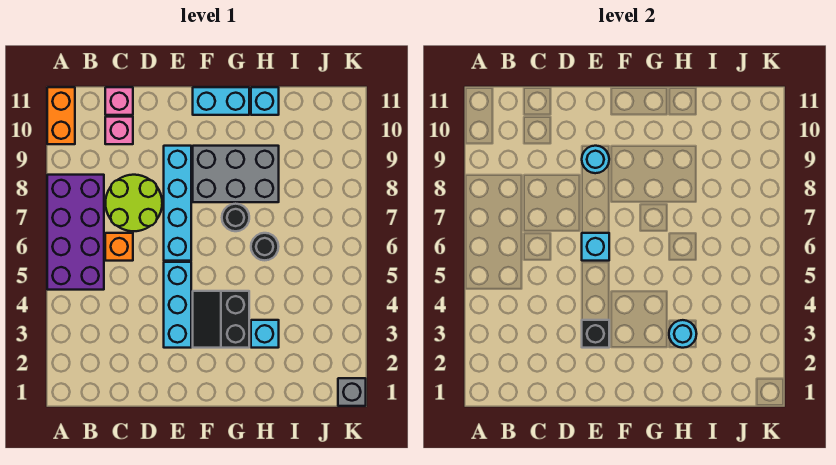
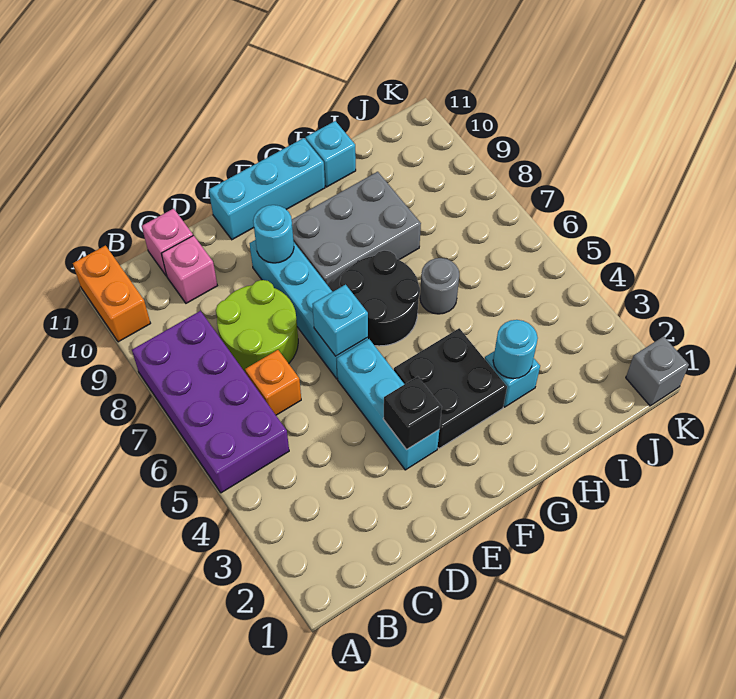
black 2x2 slope [193,291,249,348] -> black 2x2 brick [394,328,507,449]
cyan 1x2 brick [193,87,249,115] -> cyan 1x3 brick [209,138,325,240]
black 1x1 round brick [222,204,249,231] -> black 2x2 round brick [340,251,420,346]
black 1x1 round brick [251,233,279,260] -> grey 1x1 round brick [420,258,459,314]

